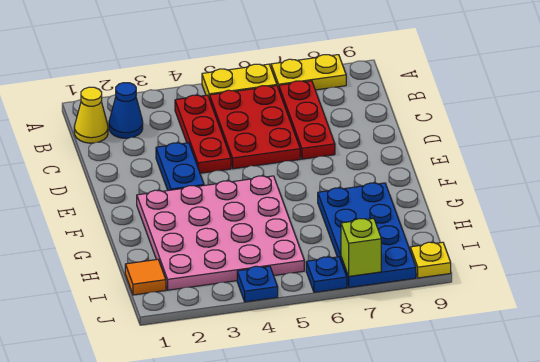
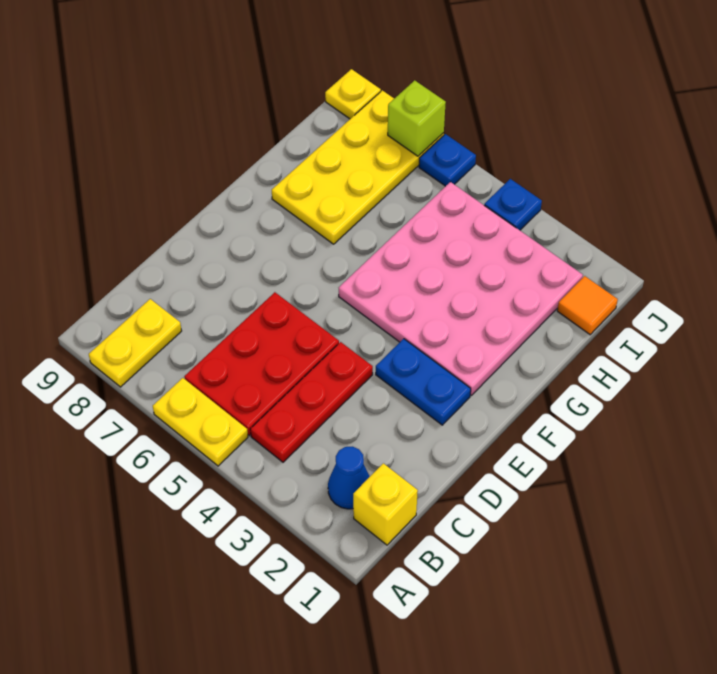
yellow 1x2 plate [271,55,346,90] -> yellow 1x2 plate turned to [89,299,182,387]
yellow 1x1 cone [74,87,108,143] -> yellow 1x1 brick [353,463,418,545]
red 1x3 plate [279,81,335,159] -> none
blue 1x2 plate [156,143,204,190] -> blue 1x2 plate turned to [376,339,471,425]
blue 2x4 plate [318,183,416,288] -> yellow 2x4 plate [272,90,444,244]

